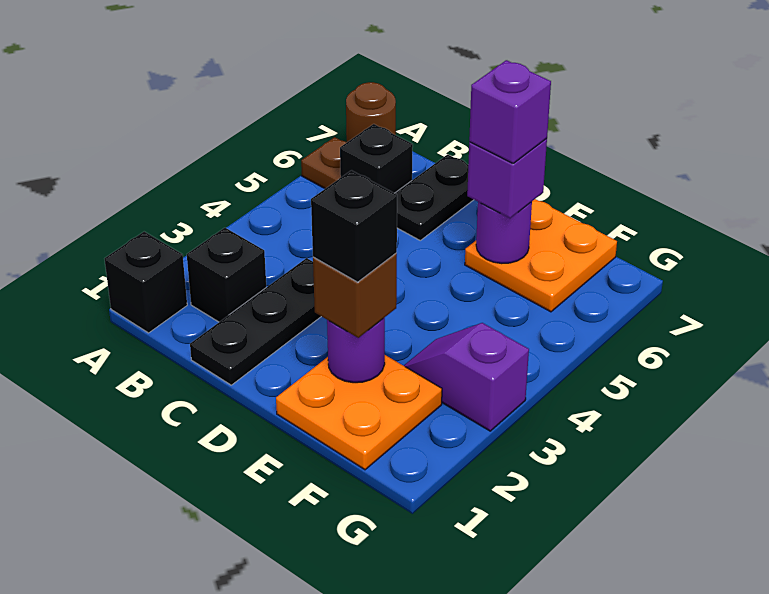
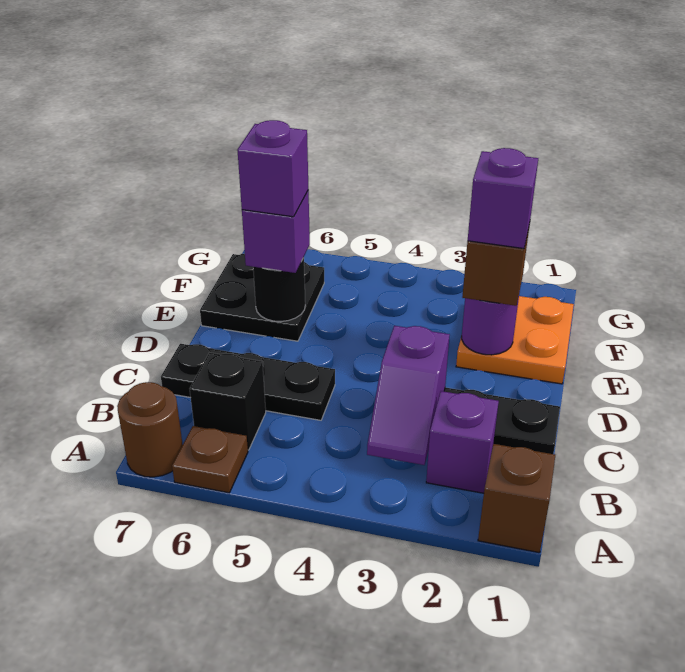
black 1x1 brick [105,232,187,333] -> brown 1x1 brick [478,444,555,553]
black 1x1 brick [187,228,266,322] -> purple 1x1 brick [426,391,499,493]
black 1x2 plate [395,154,474,240] -> black 1x3 plate [161,344,335,420]
black 1x1 brick [311,170,397,282] -> purple 1x1 brick [468,148,538,249]
orange 2x2 plate [465,199,617,312] -> black 2x2 plate [200,254,324,341]
purple 1x1 round brick [476,202,532,264] -> black 1x1 round brick [253,257,305,322]
purple 1x2 slope [404,323,529,431] -> purple 1x2 slope moved to [367,326,450,465]

